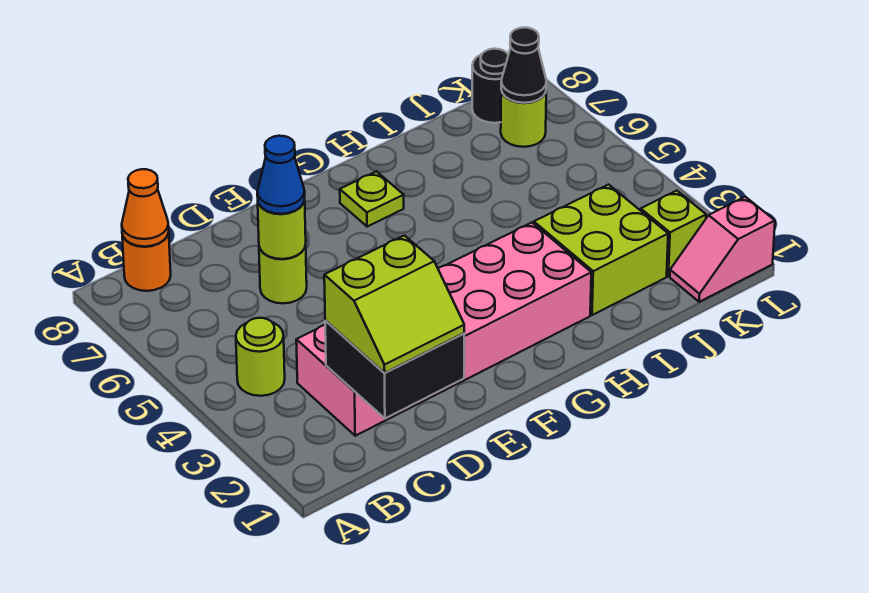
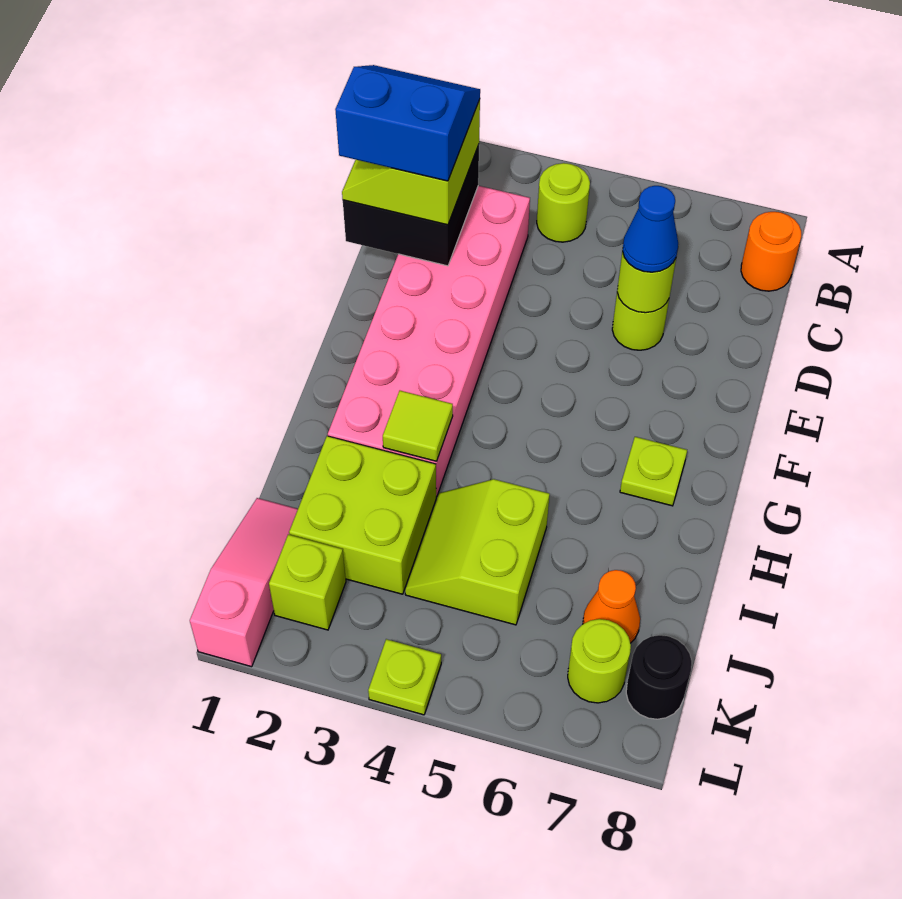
orange 1x1 cone [122,169,169,247] -> orange 1x1 cone moved to [583,570,640,643]
none -> blue 2x2 slope [335,65,480,181]
none -> lime 1x1 tile [383,391,453,461]
none -> lime 2x2 slope [405,479,550,625]
pink 1x2 slope [670,197,775,302] -> pink 1x3 slope [190,498,298,667]
black 1x1 cone [501,28,547,103] -> none
none -> lime 1x1 plate [368,639,441,715]

